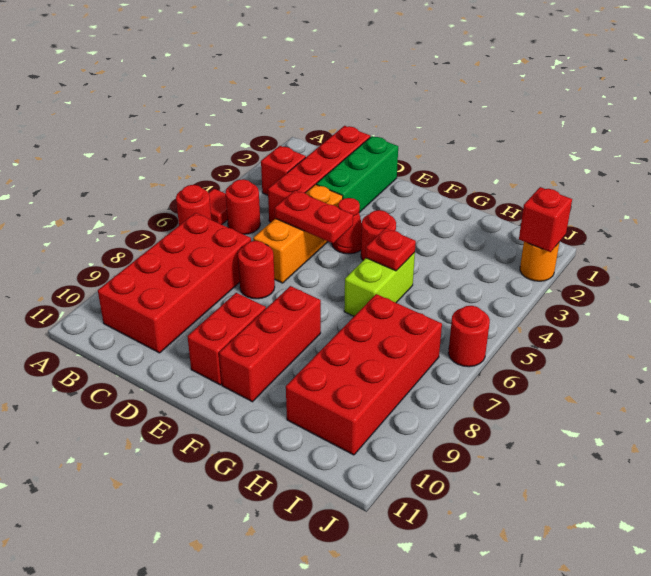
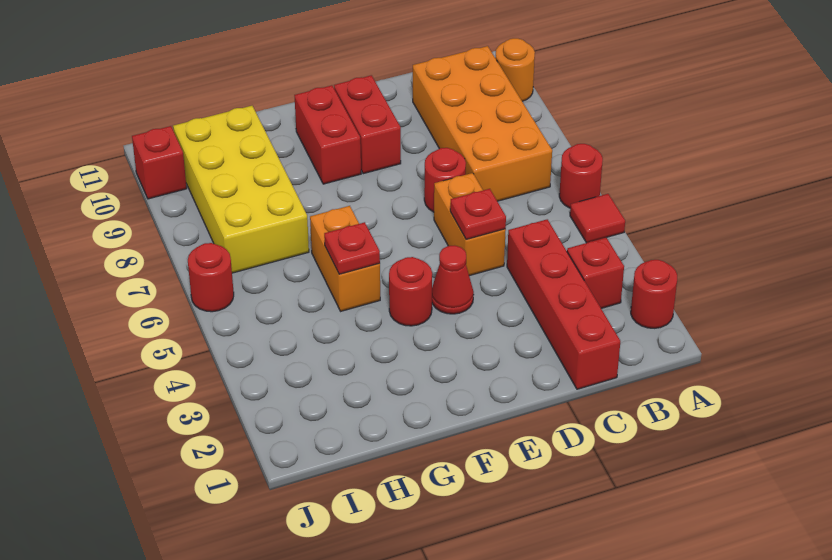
red 1x1 round brick [226,179,260,234] -> red 1x1 round brick moved to [631,260,677,328]
red 2x4 brick [98,213,251,353] -> orange 2x4 brick [413,46,552,201]
green 1x3 brick [316,136,398,213] -> none
orange 1x3 brick [253,184,343,283] -> orange 1x2 brick [434,173,506,276]
red 1x2 plate [275,190,353,243] -> red 1x1 plate [450,189,506,240]
red 1x3 brick [219,286,321,402] -> red 1x2 brick [294,85,361,184]
lime 1x2 brick [344,252,415,316] -> orange 1x2 brick [310,206,380,311]
red 2x4 brick [286,294,442,455] -> yellow 2x4 brick [173,106,309,273]
orange 1x1 round brick [520,242,560,281] -> orange 1x1 round brick moved to [495,38,535,101]
red 1x1 brick [519,187,572,252] -> red 1x1 brick moved to [132,126,187,199]

